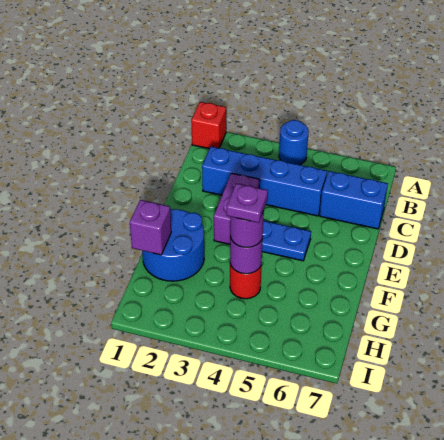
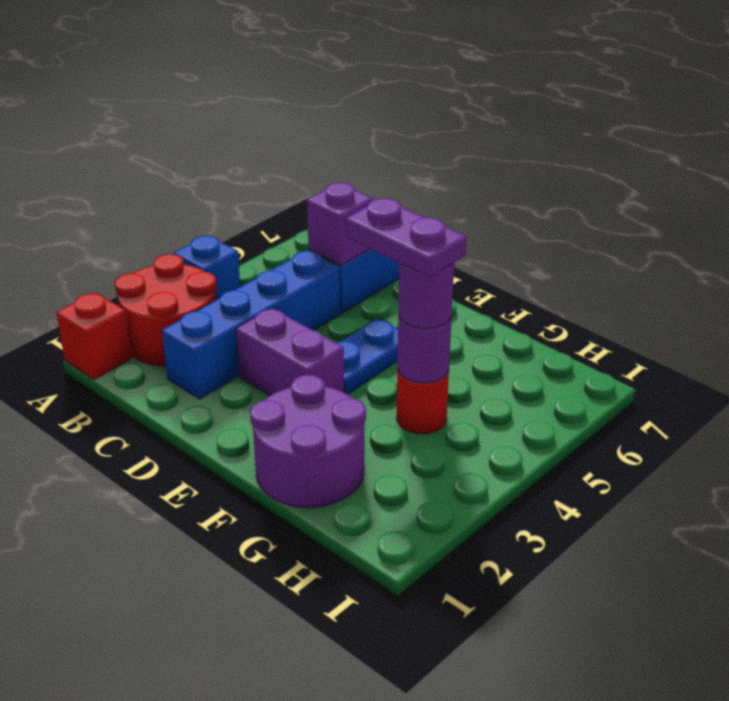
none -> red 2x2 round brick [115,254,216,366]
blue 1x1 round brick [279,120,309,165] -> blue 1x1 brick [174,235,240,300]
blue 2x2 round brick [142,209,204,281] -> purple 2x2 round brick [250,375,366,507]
purple 1x1 brick [130,200,171,255] -> purple 1x1 brick moved to [307,182,373,265]
purple 1x1 plate [227,183,268,223] -> purple 1x2 plate [346,198,467,277]

